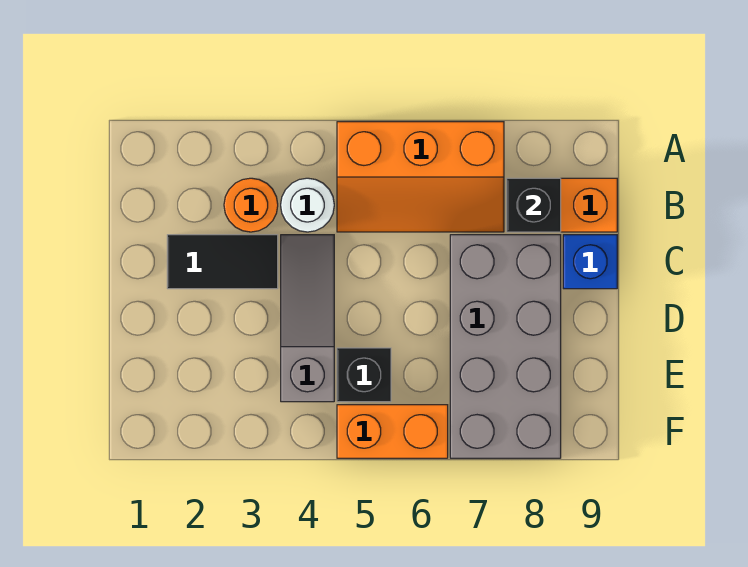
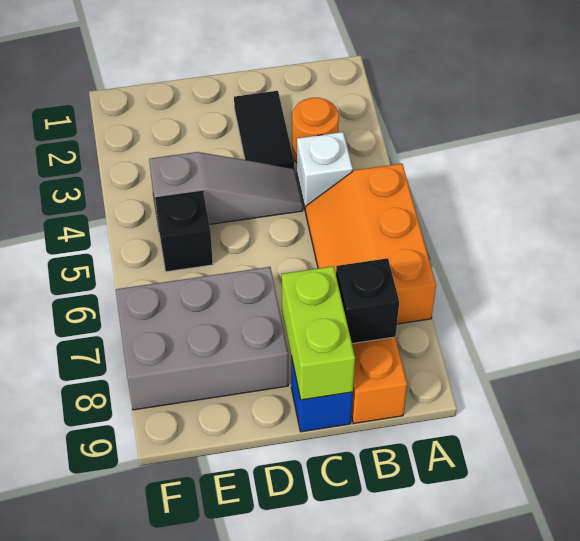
white 1x1 round brick [281,178,334,232] -> white 1x1 brick [297,132,353,209]
grey 2x4 brick [450,235,561,458] -> grey 2x3 brick [116,267,288,410]
none -> lime 1x2 brick [282,266,355,400]
orange 1x2 brick [337,405,448,458] -> none

